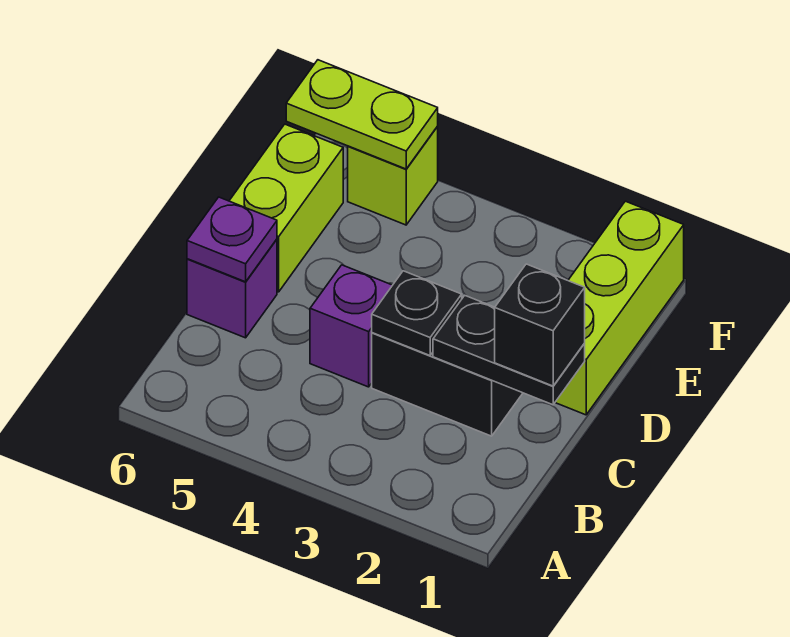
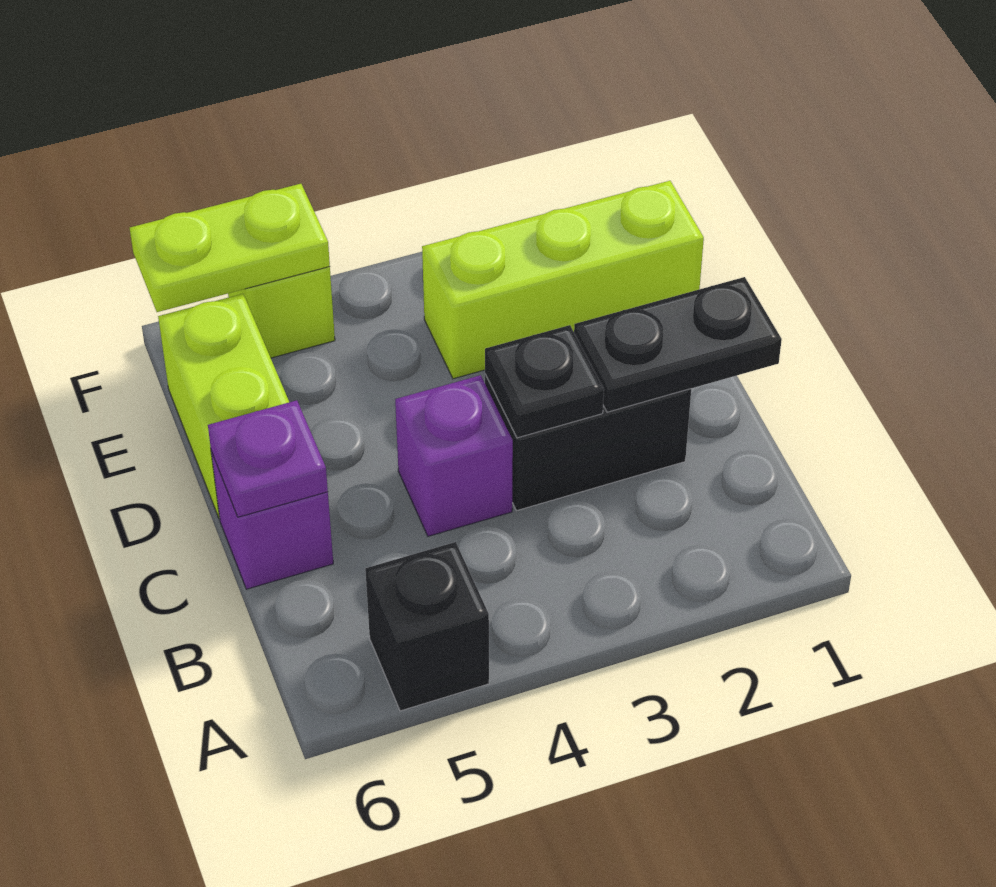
black 1x1 brick [495,264,585,386] -> black 1x1 brick moved to [365,542,489,711]
lime 1x3 brick [555,201,684,415] -> lime 1x3 brick turned to [422,181,704,379]

